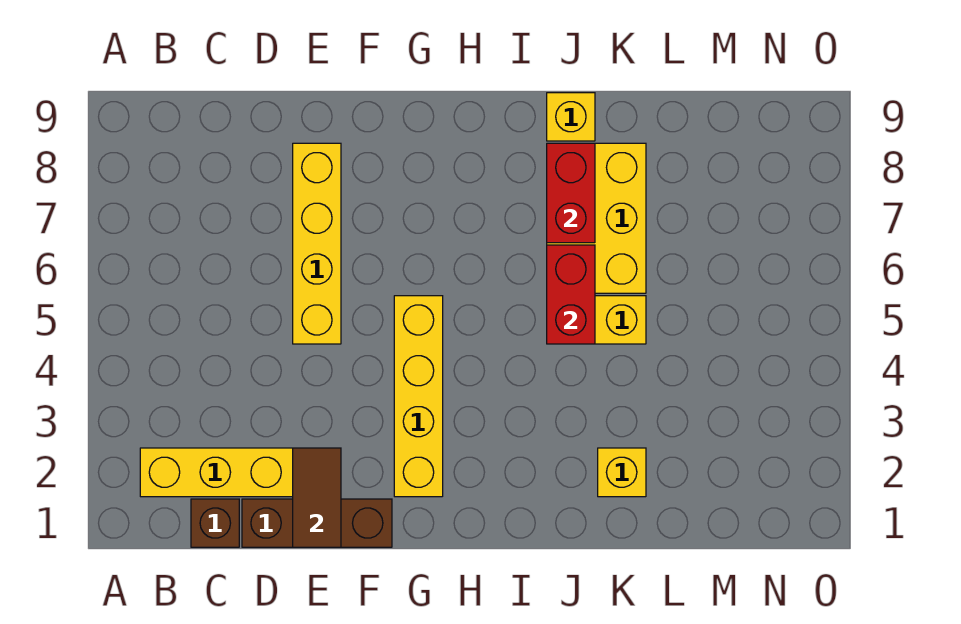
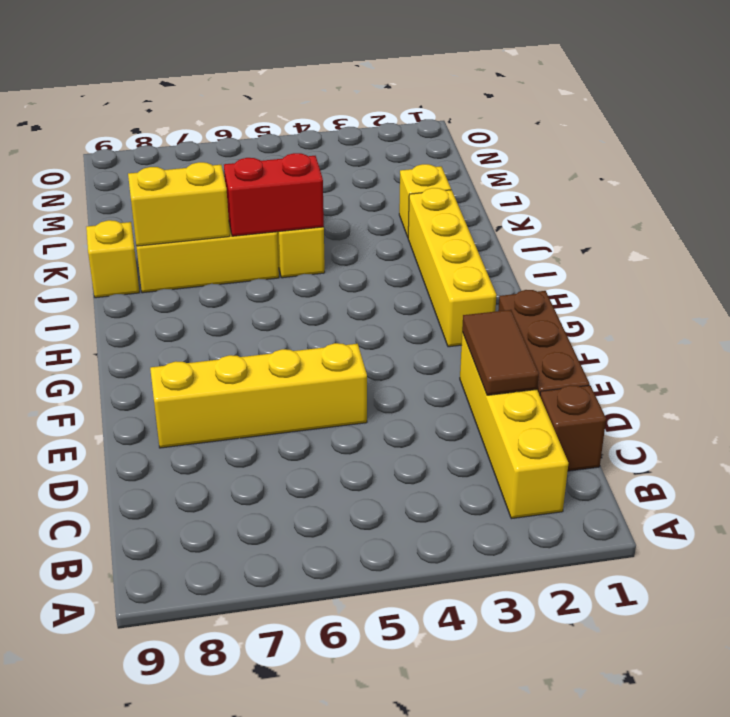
brown 1x2 tile [293,448,341,547] -> brown 1x2 tile turned to [462,310,539,395]
yellow 1x4 brick [394,296,443,497] -> yellow 1x4 brick turned to [408,188,496,347]
red 1x2 brick [547,143,595,243] -> yellow 1x2 brick [128,162,230,246]

